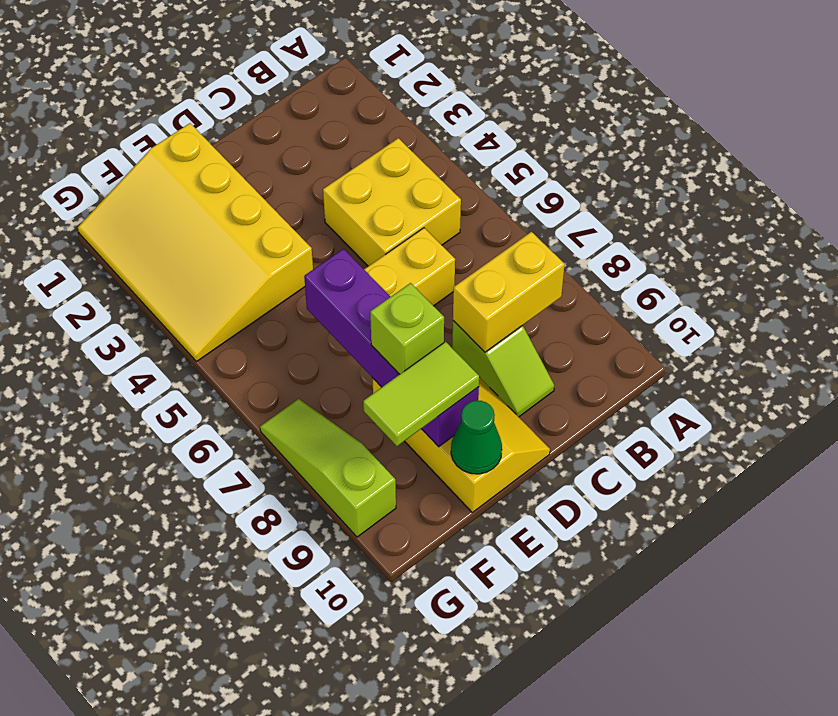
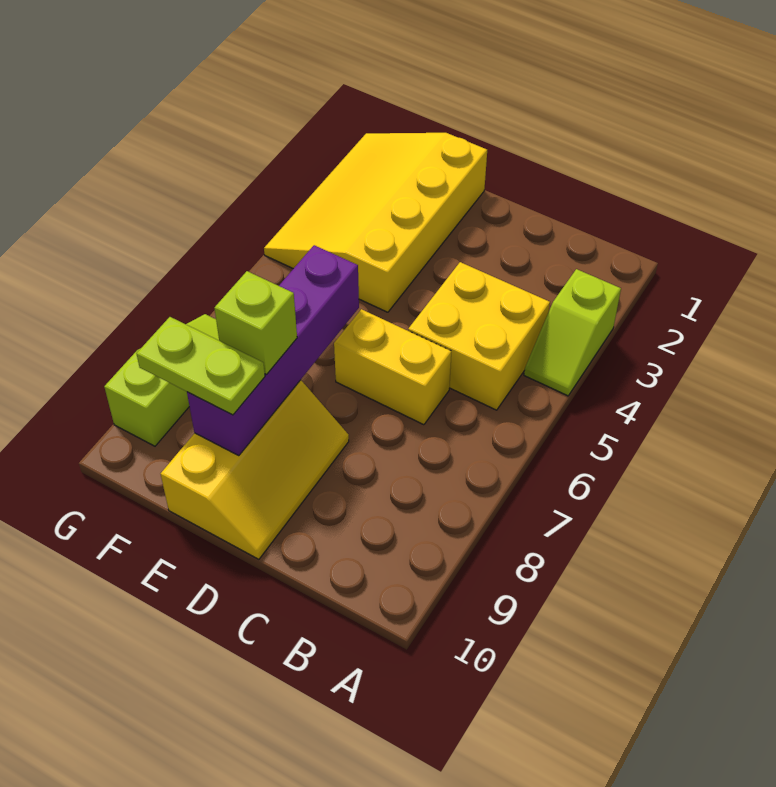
yellow 1x2 brick [453,232,565,352] -> none
lime 1x2 slope [452,321,554,417] -> lime 1x2 slope moved to [524,269,621,396]
lime 1x2 tile [363,342,479,446] -> lime 1x2 plate [137,317,265,415]
green 1x1 cone [451,401,502,474] -> none

